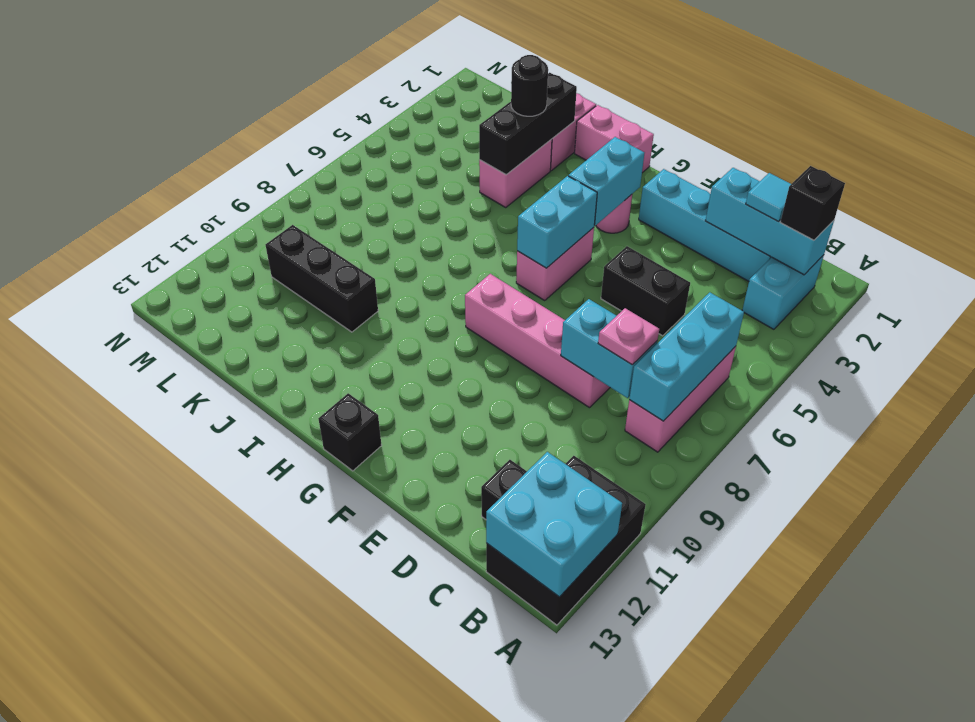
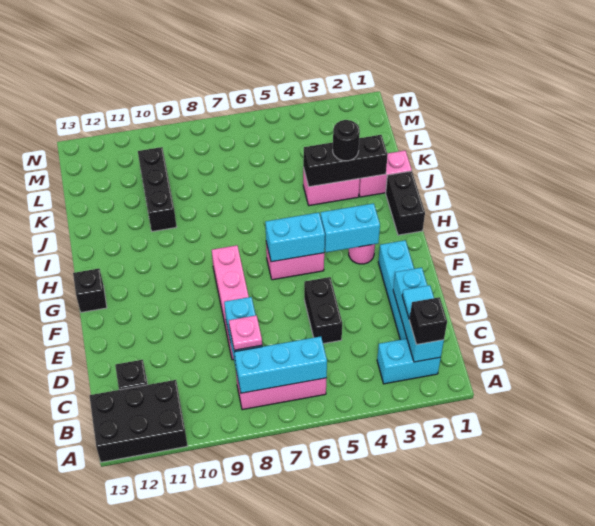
cyan 2x2 brick [486,452,622,597] -> none
pink 1x2 brick [575,105,654,173] -> black 1x2 brick [386,171,425,235]

